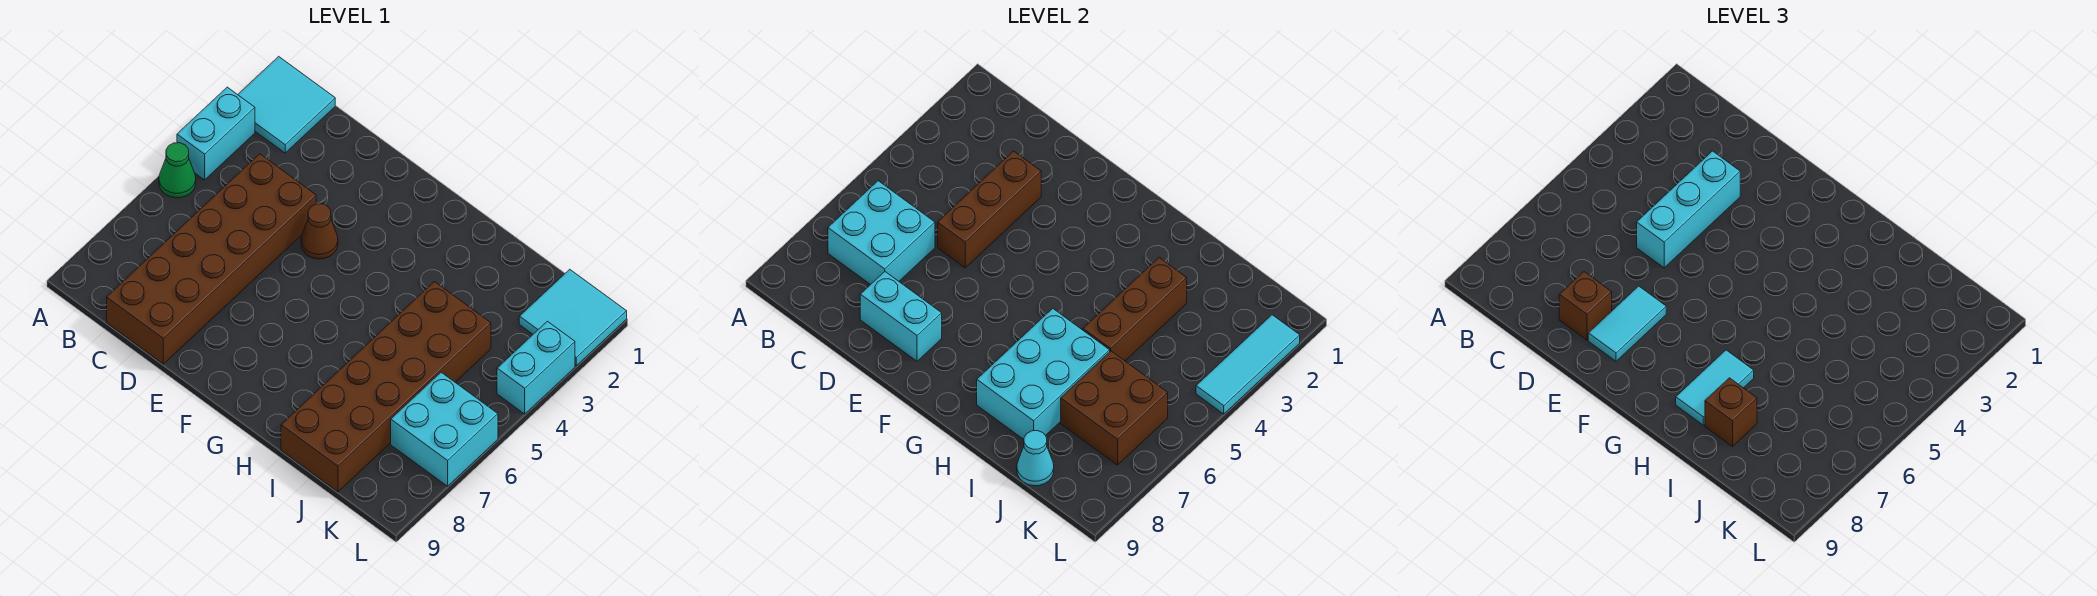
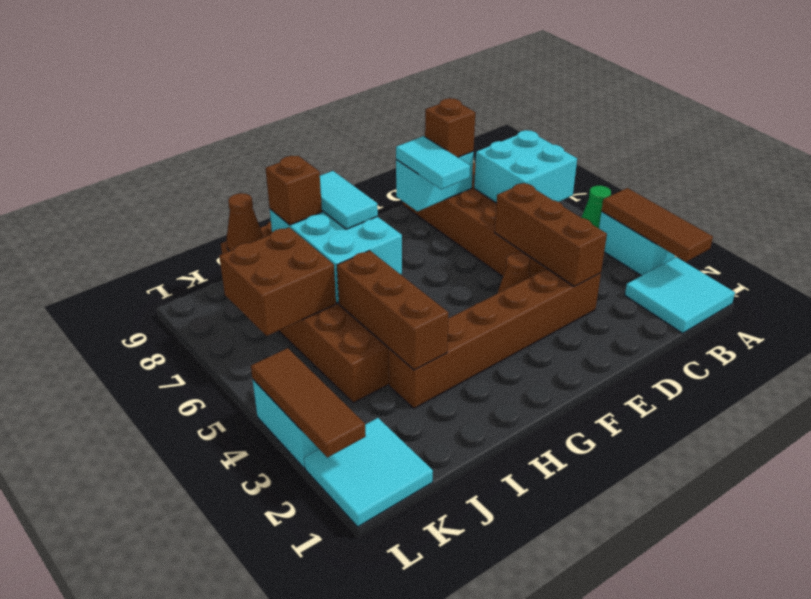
none -> brown 1x3 tile [602,188,713,262]
none -> brown 1x6 brick [389,269,601,408]
cyan 1x3 brick [1637,151,1740,268] -> none
cyan 1x1 cone [1017,431,1054,486] -> brown 1x1 cone [227,193,263,251]
cyan 2x2 brick [391,372,498,486] -> none
cyan 1x3 tile [1196,315,1300,414] -> brown 1x3 tile [251,348,366,457]

